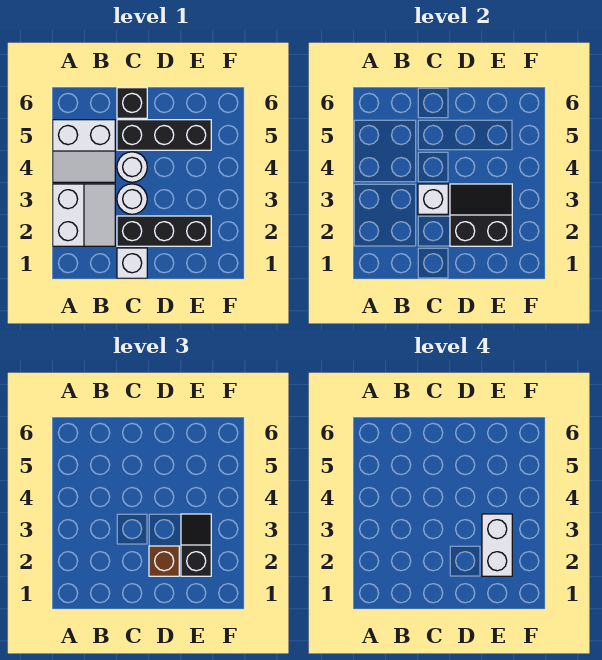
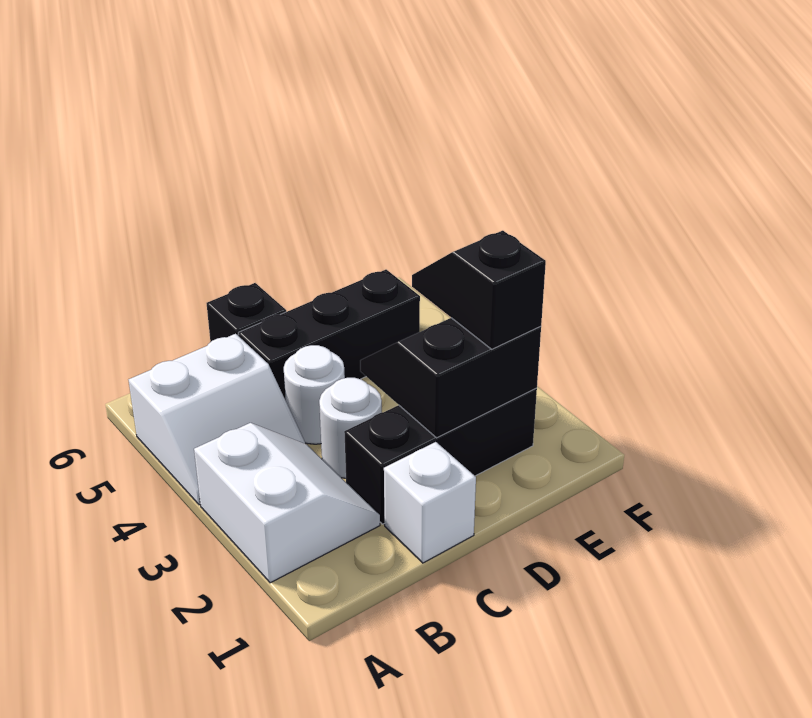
white 1x1 brick [418,184,448,214] -> none
brown 1x1 brick [149,546,179,576] -> none
white 1x2 brick [482,514,512,576] -> none

